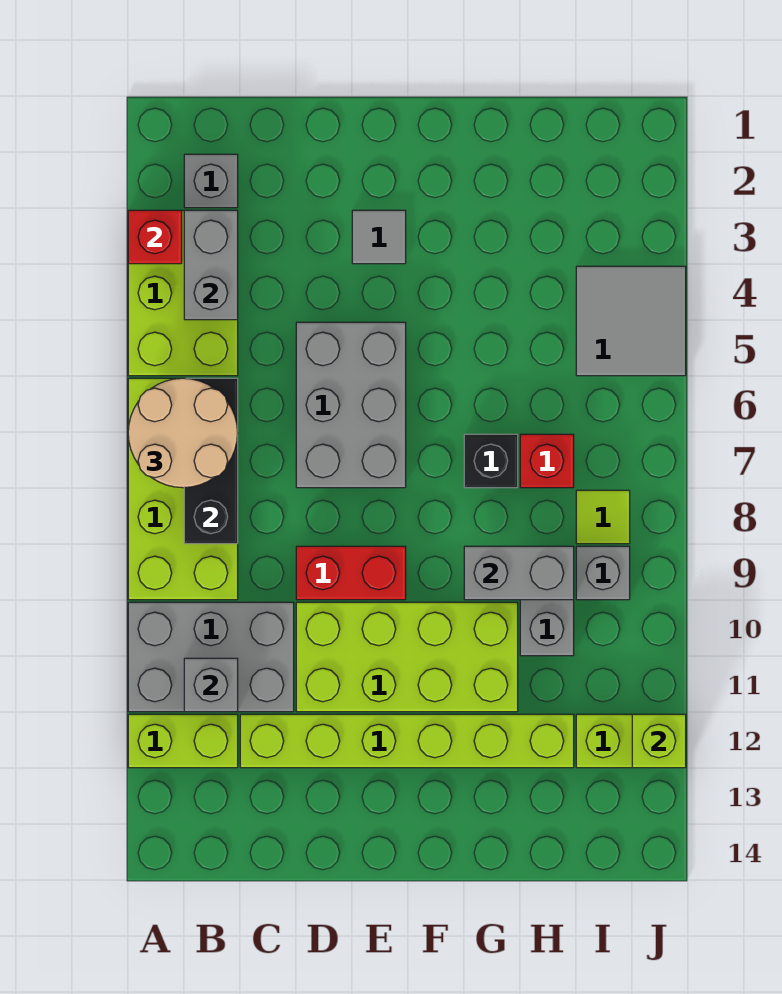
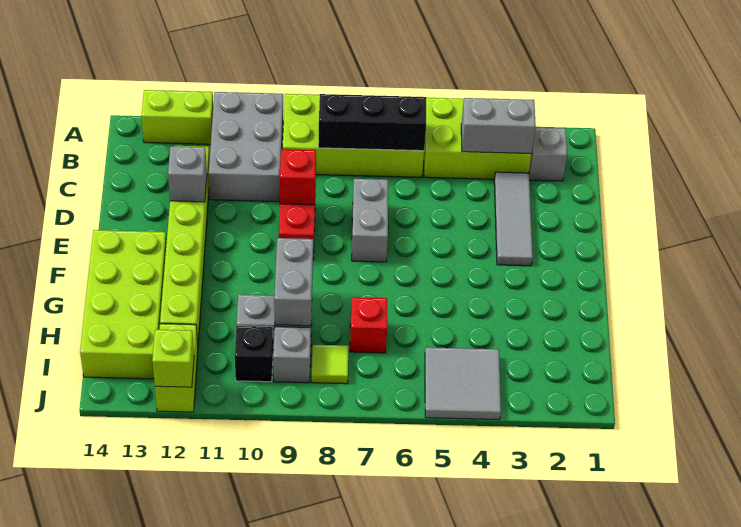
red 1x1 brick [128,210,182,264] -> red 1x1 brick moved to [280,149,316,205]
tan 2x2 round brick [128,378,238,488] -> none
lime 1x2 brick [128,714,238,768] -> lime 1x2 brick turned to [141,90,213,144]
grey 1x1 brick [184,658,238,712] -> grey 1x1 brick moved to [168,146,207,202]
grey 2x3 brick [296,322,406,488] -> grey 1x2 brick [352,179,388,262]
lime 2x4 brick [296,602,518,712] -> lime 2x4 brick moved to [80,230,167,379]
grey 1x1 tile [352,210,406,264] -> grey 1x3 tile [494,172,533,266]
black 1x1 brick [464,434,518,488] -> black 1x1 brick moved to [235,326,273,382]

